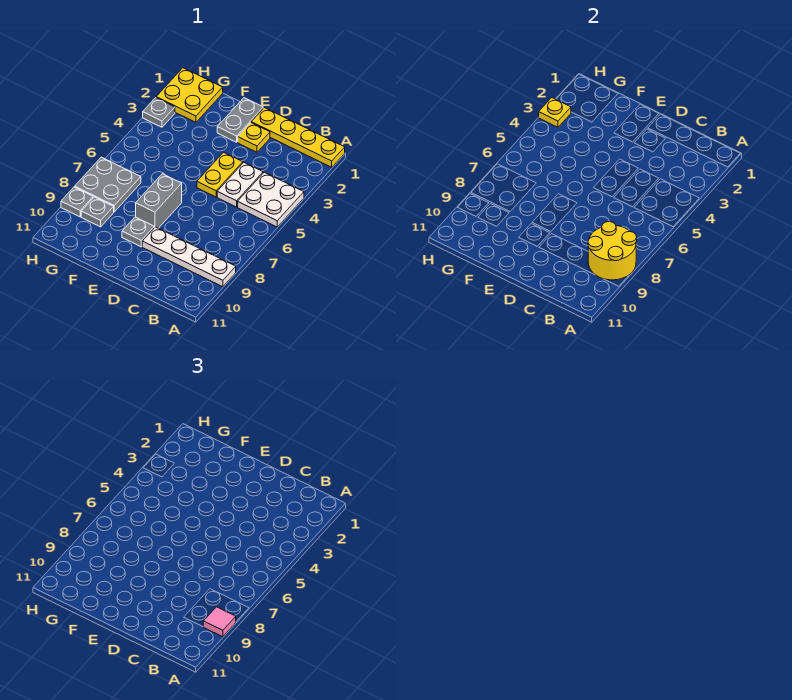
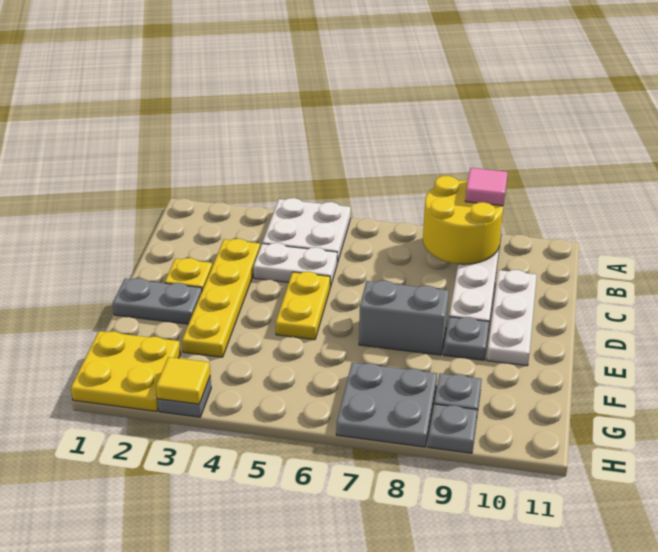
yellow 1x4 plate [251,108,345,167] -> yellow 1x4 plate moved to [182,239,260,357]
none -> white 1x3 plate [487,270,537,366]
yellow 1x2 plate [197,152,243,197] -> yellow 1x2 plate turned to [276,272,330,340]
yellow 1x1 plate [539,98,571,127] -> yellow 1x1 tile [156,357,210,404]

